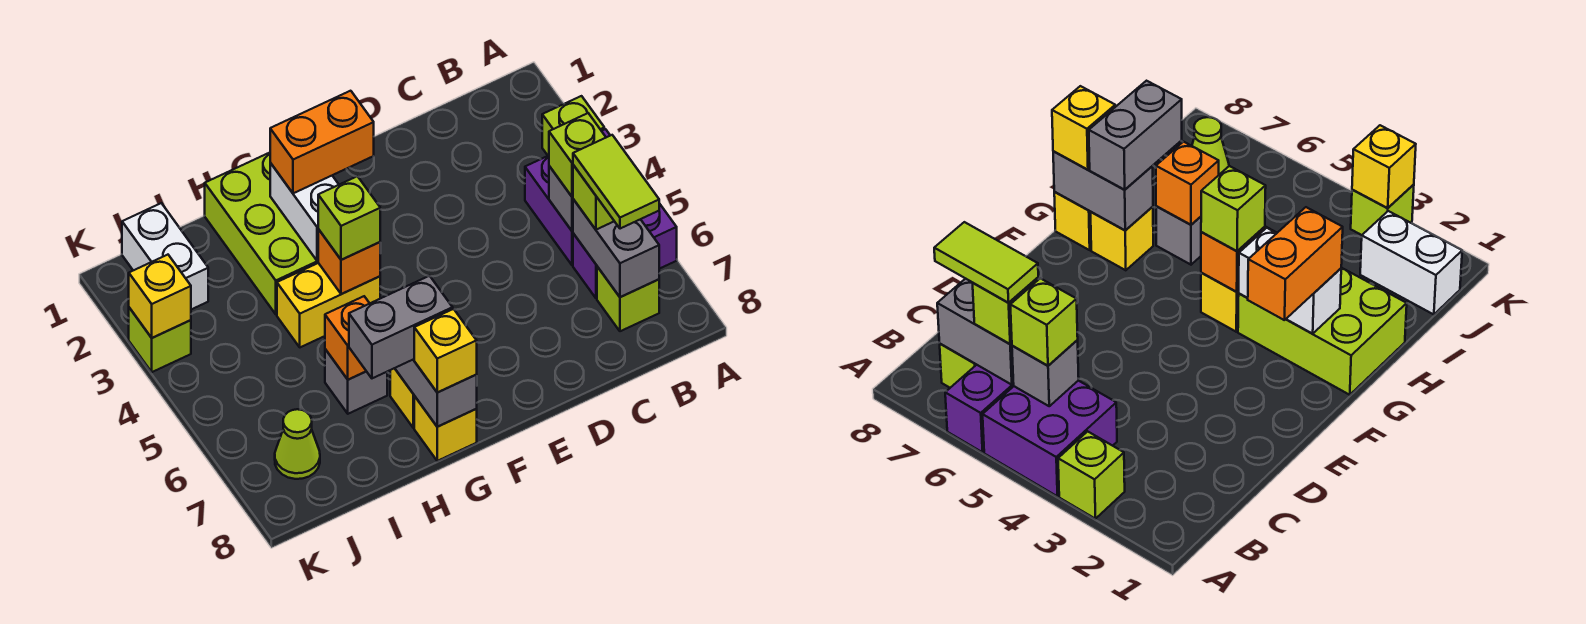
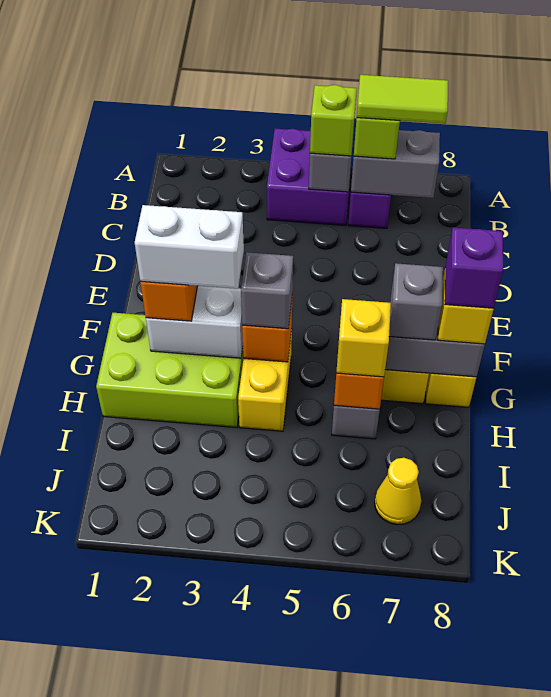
lime 1x1 brick [542,96,604,156] -> none
lime 1x1 brick [597,267,659,331] -> none
lime 1x1 brick [318,176,380,260] -> grey 1x1 brick [241,252,293,329]
grey 1x2 brick [349,276,453,378] -> grey 1x1 brick [389,263,443,340]
none -> purple 1x1 brick [445,228,503,309]
white 1x2 brick [122,203,208,309] -> white 1x2 brick moved to [135,205,244,289]
lime 1x1 cone [275,409,320,479] -> yellow 1x1 cone [375,458,421,524]
lime 1x1 brick [129,308,191,372] -> none
yellow 1x1 brick [129,255,191,338] -> yellow 1x1 brick moved to [336,299,391,377]

